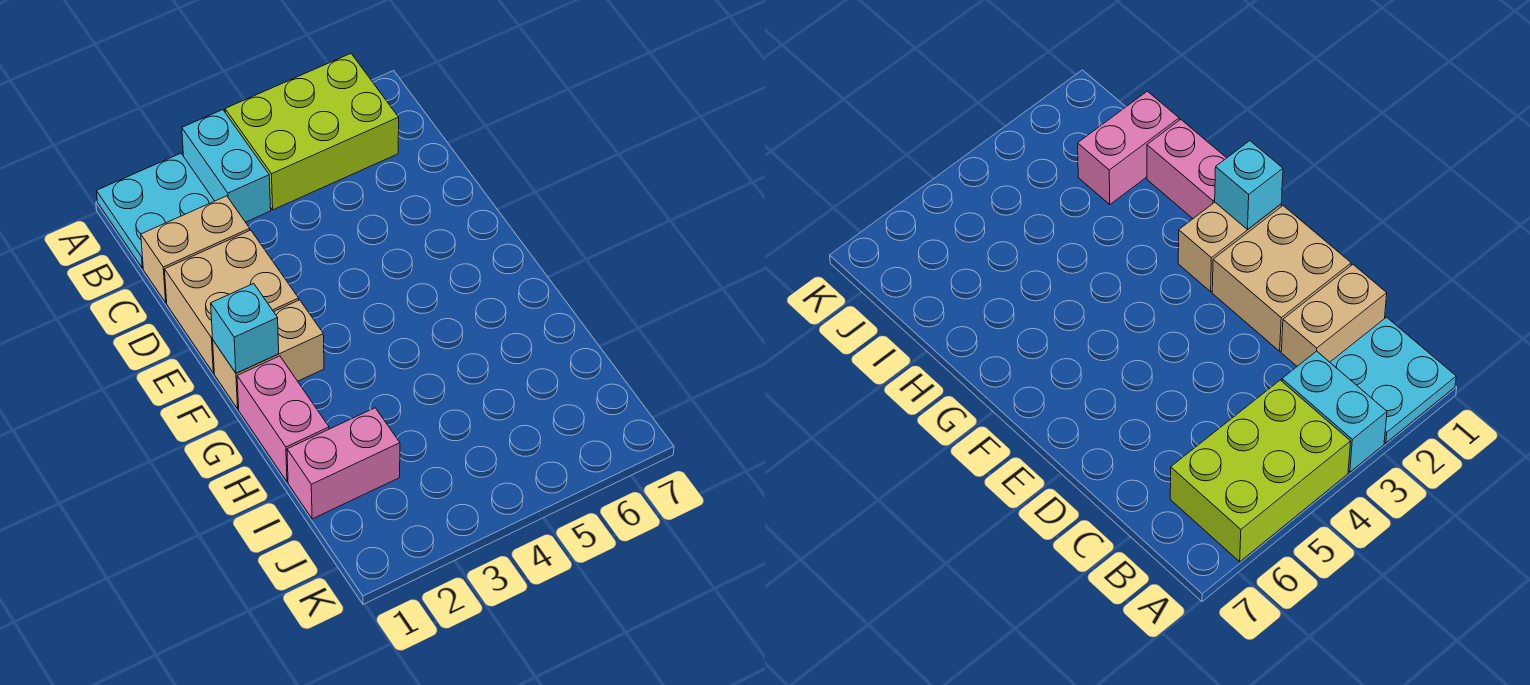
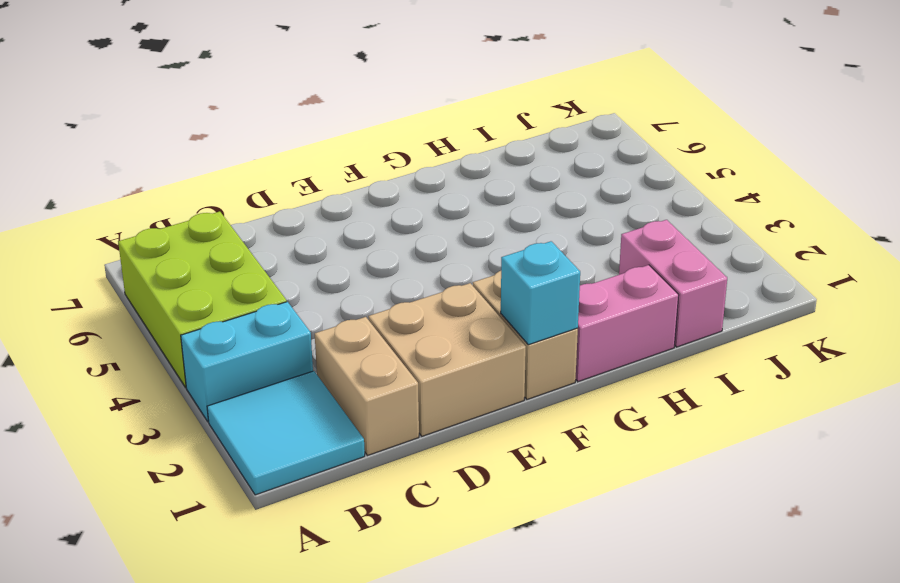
cyan 2x2 plate [97,153,214,268] -> cyan 2x2 tile [207,371,365,495]

